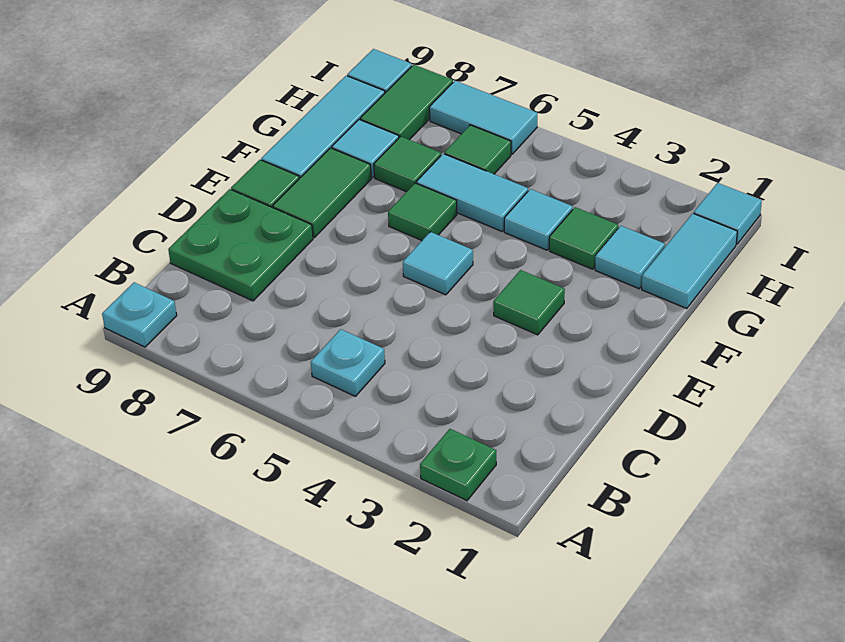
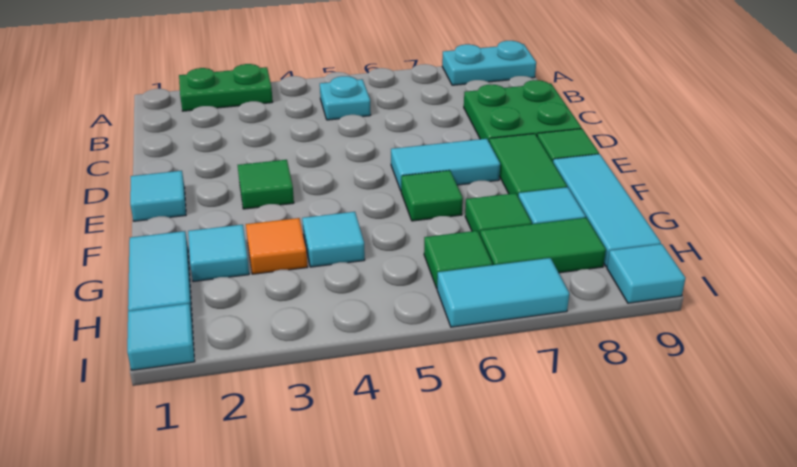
green 1x1 plate [420,429,496,501] -> green 1x2 plate [179,64,273,111]
cyan 1x1 plate [102,282,177,347] -> cyan 1x2 plate [442,41,536,85]
cyan 1x1 tile [403,232,473,295] -> cyan 1x1 tile moved to [130,171,186,221]
green 1x1 tile [549,207,618,269] -> orange 1x1 tile [246,218,307,274]
cyan 1x2 tile [417,154,528,231] -> cyan 1x2 tile moved to [391,139,500,190]
green 1x2 tile [360,65,453,140] -> green 1x2 tile turned to [480,218,606,273]

